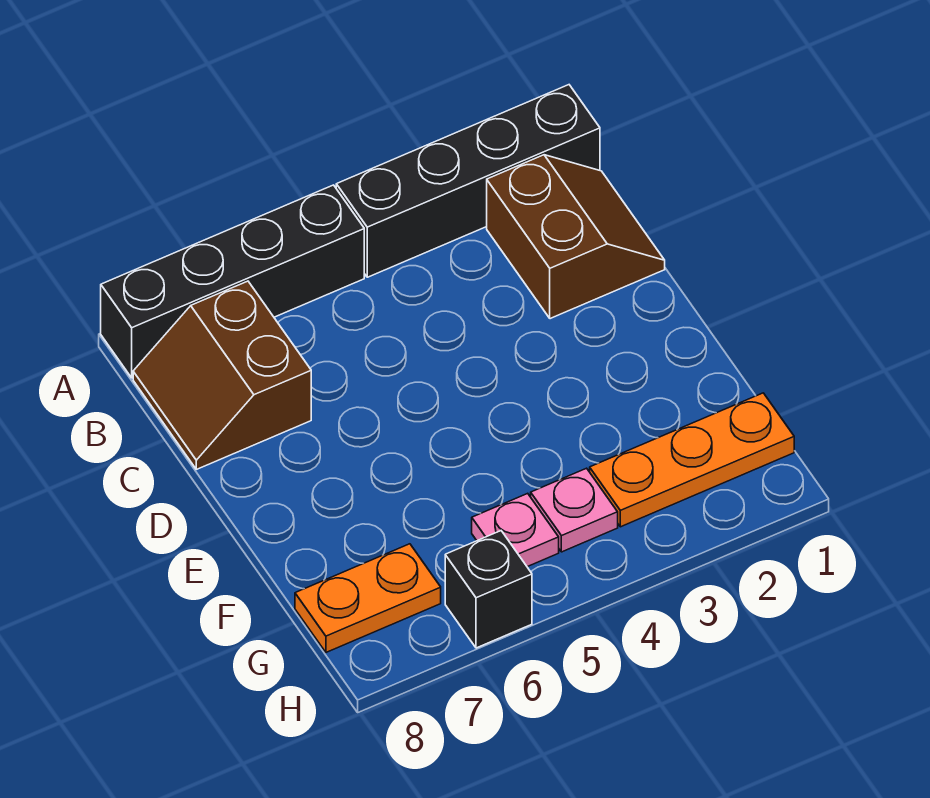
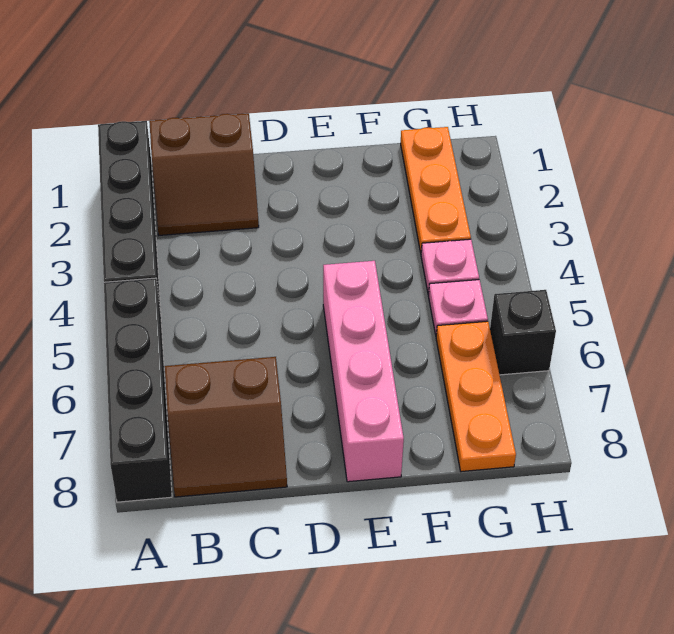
brown 2x2 slope [487,155,665,319] -> brown 2x2 slope turned to [149,113,259,235]
none -> pink 1x4 brick [323,261,404,482]
orange 1x2 plate [295,544,441,652] -> orange 1x3 plate [436,321,516,472]

